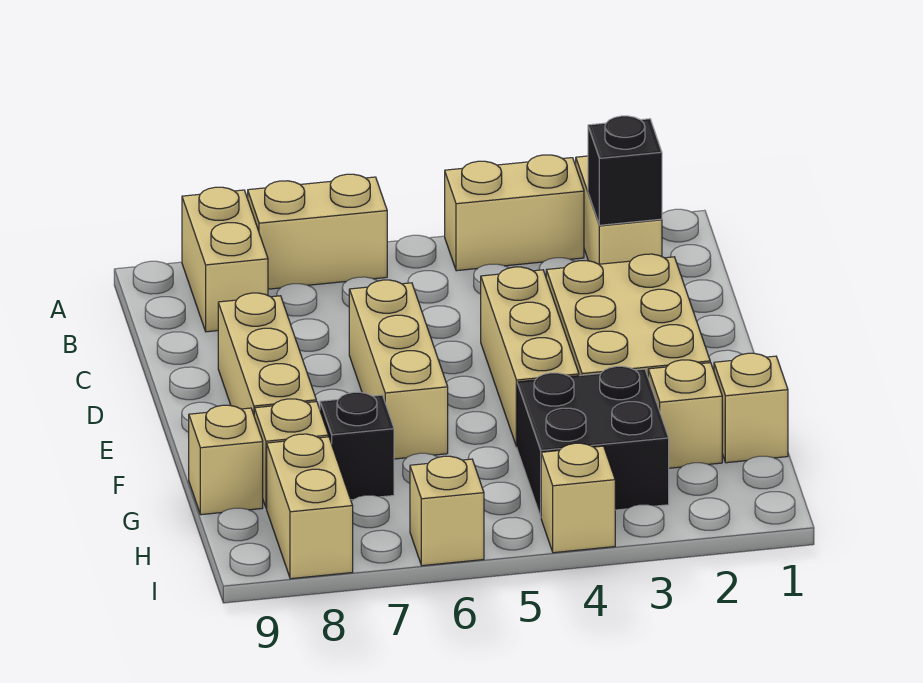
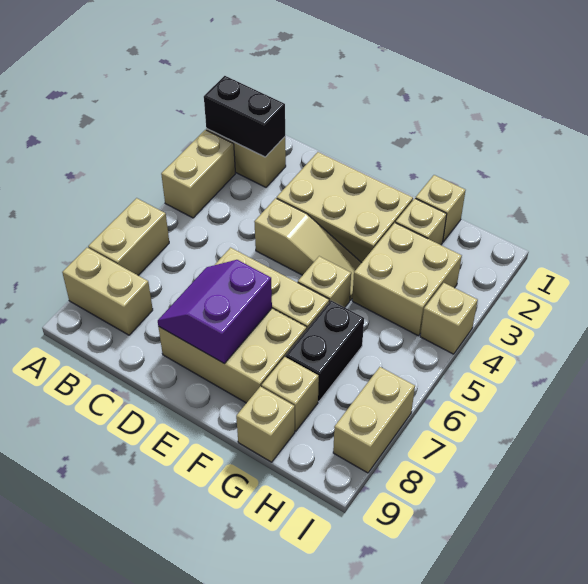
black 1x1 brick [588,116,662,225] -> black 1x2 brick [204,76,285,157]
tan 1x3 brick [481,267,579,447] -> tan 1x3 slope [254,198,361,300]
none -> purple 2x2 slope [158,260,272,363]
tan 1x3 brick [218,293,316,414] -> tan 2x3 brick [158,309,307,403]
black 2x2 brick [517,366,669,517] -> tan 2x2 brick [352,223,462,336]
black 1x1 brick [320,392,394,500] -> black 1x2 brick [286,301,364,401]
tan 1x2 brick [267,434,353,579] -> tan 1x2 brick turned to [333,367,415,473]
tan 1x1 brick [410,456,484,566] -> tan 1x1 brick moved to [298,256,351,307]

